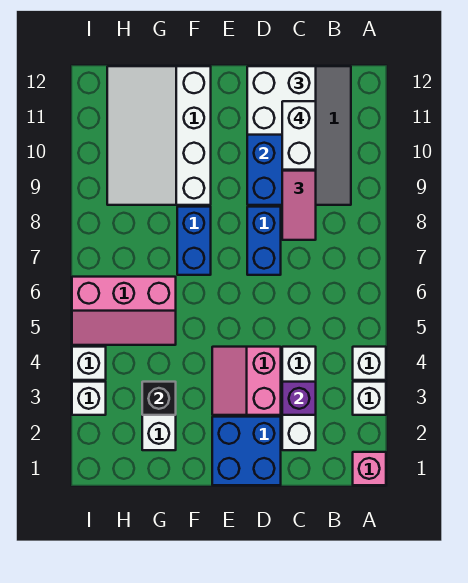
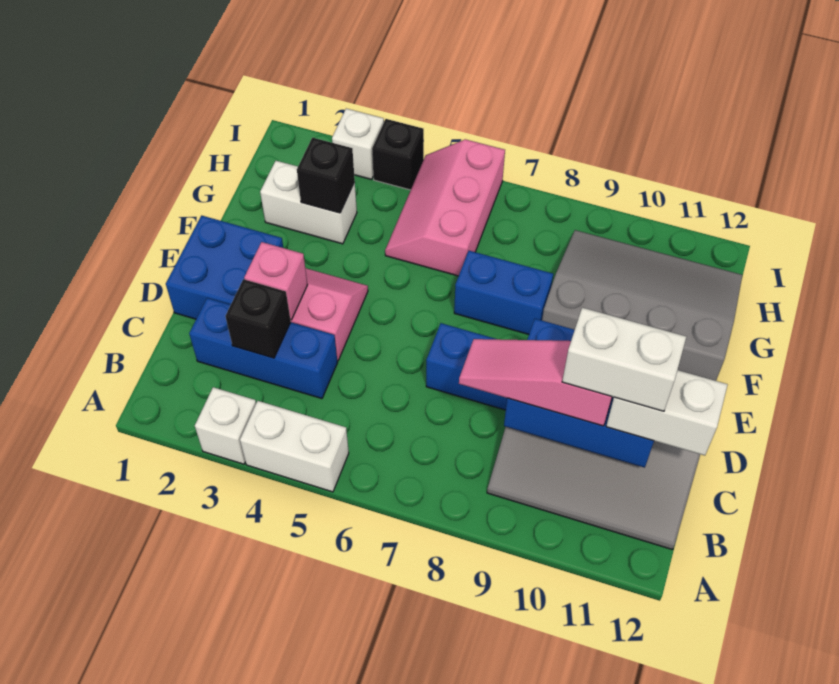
pink 1x1 brick [353,452,386,485] -> pink 1x1 brick moved to [244,242,308,320]
white 1x1 brick [353,347,386,380] -> white 1x2 brick [240,401,349,492]
white 1x3 brick [282,347,316,450] -> blue 1x3 brick [189,298,338,399]
purple 1x1 brick [282,382,316,415] -> black 1x1 brick [225,279,291,358]
white 2x2 brick [247,66,316,135] -> white 1x2 brick [606,370,728,455]
white 3x4 slope [107,66,211,205] -> grey 3x4 slope [542,230,742,381]
white 1x1 brick [72,347,106,380] -> black 1x1 brick [372,119,424,190]

